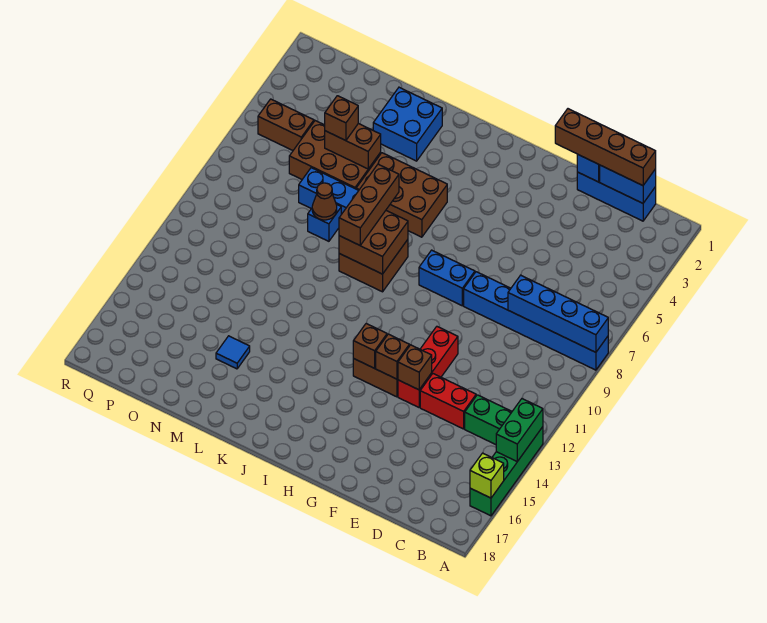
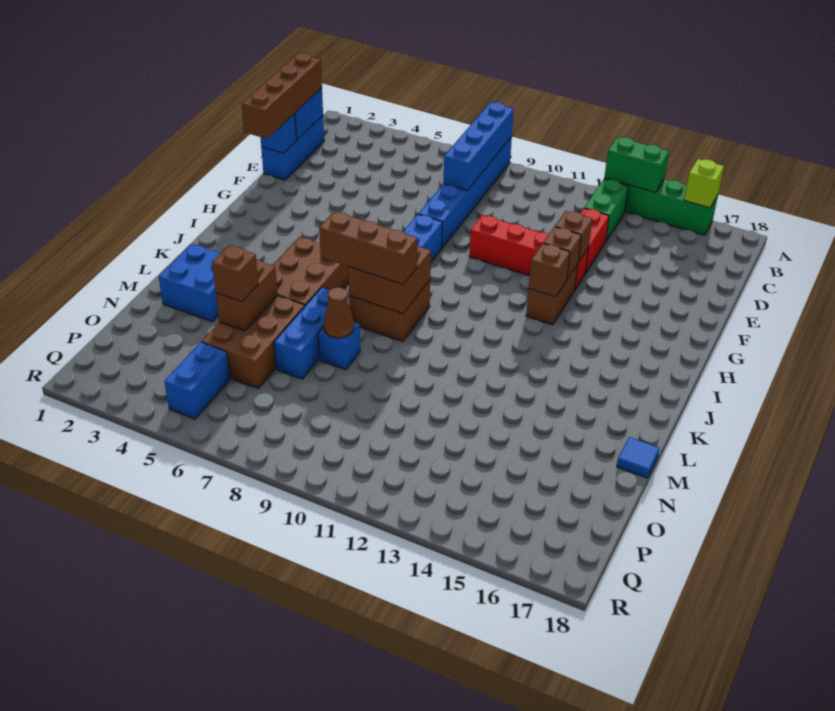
red 1x3 brick [398,327,458,407] -> red 1x4 brick [469,215,589,290]
blue 1x1 tile [216,336,250,369] -> blue 1x1 tile moved to [617,437,660,478]
brown 1x2 brick [258,99,314,150] -> blue 1x2 brick [164,342,230,419]

